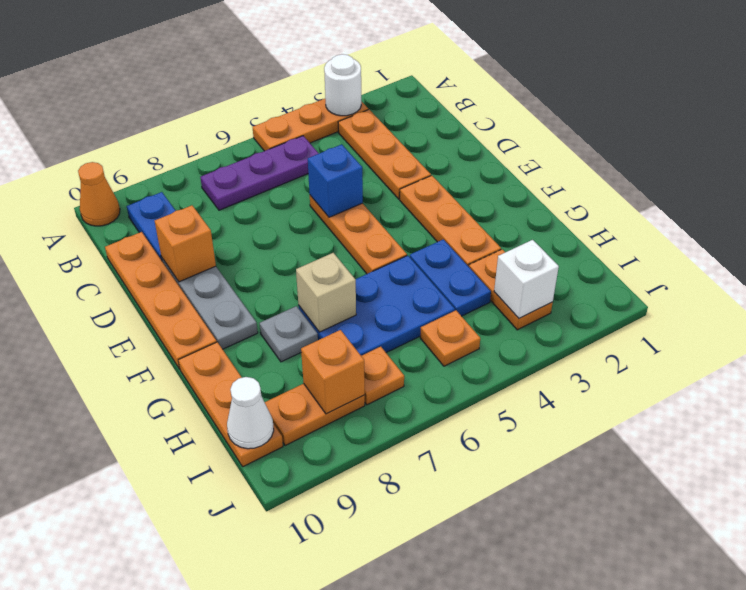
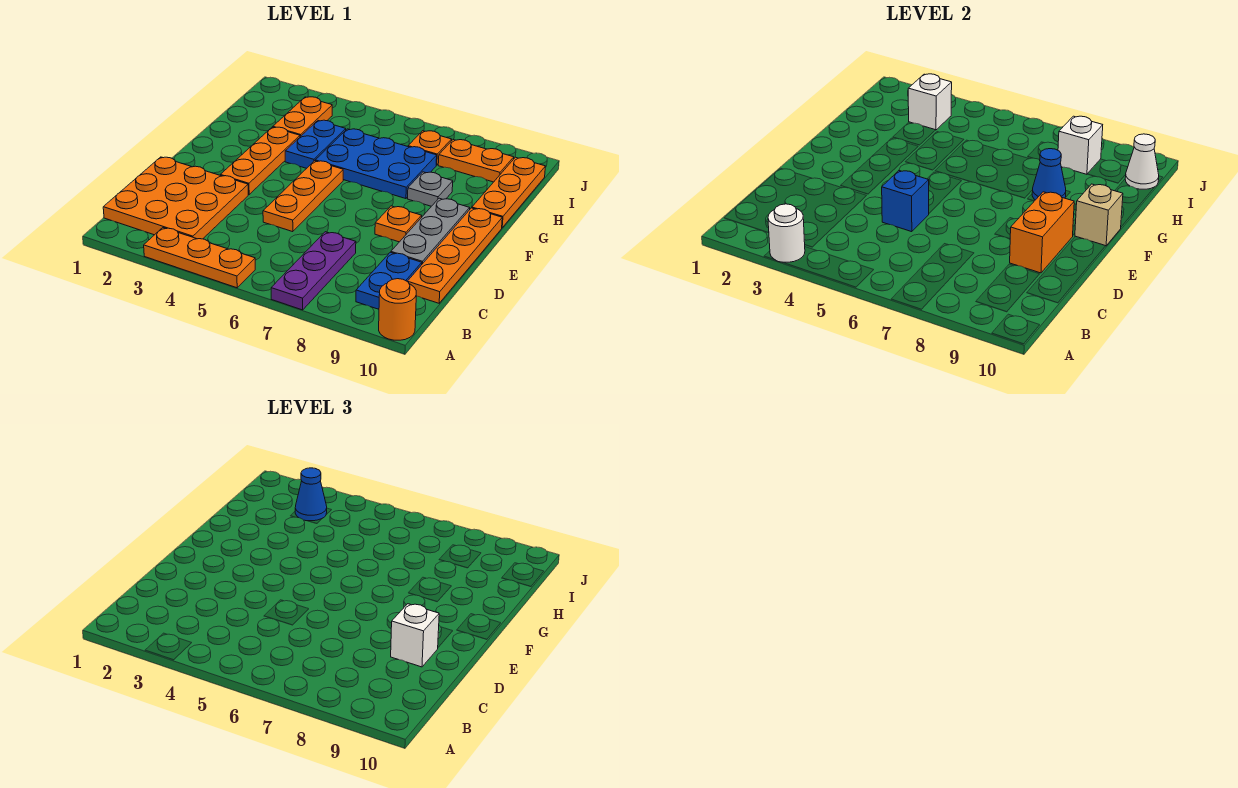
orange 1x1 cone [78,162,120,226] -> orange 1x1 round brick [379,279,416,340]
orange 1x3 plate [338,109,431,199] -> orange 3x3 plate [103,157,248,239]
purple 1x3 plate [200,136,319,210] -> purple 1x3 plate turned to [271,232,356,310]
orange 1x1 brick [155,205,216,282] -> orange 1x2 brick [1010,192,1074,273]
none -> white 1x1 brick [391,604,439,667]
tan 1x1 brick [296,253,356,332] -> tan 1x1 brick moved to [1075,184,1123,246]
none -> blue 1x1 cone [1032,149,1066,200]
none -> blue 1x1 cone [295,468,327,521]
orange 1x1 plate [420,310,480,366] -> orange 1x1 plate moved to [375,206,422,242]
orange 1x1 brick [301,330,365,414] -> white 1x1 brick [1058,116,1103,174]

